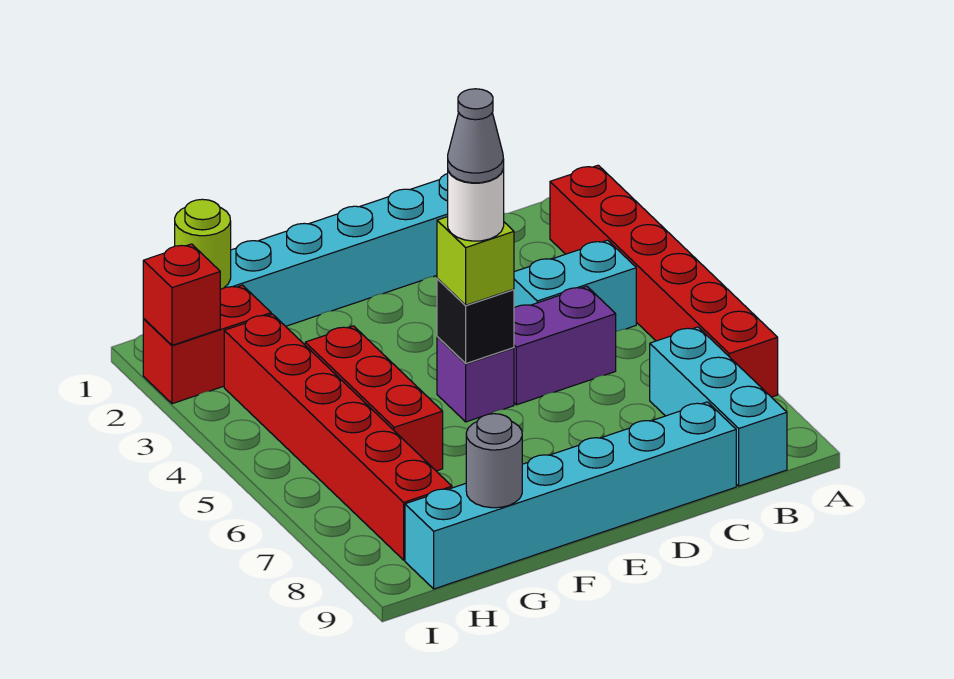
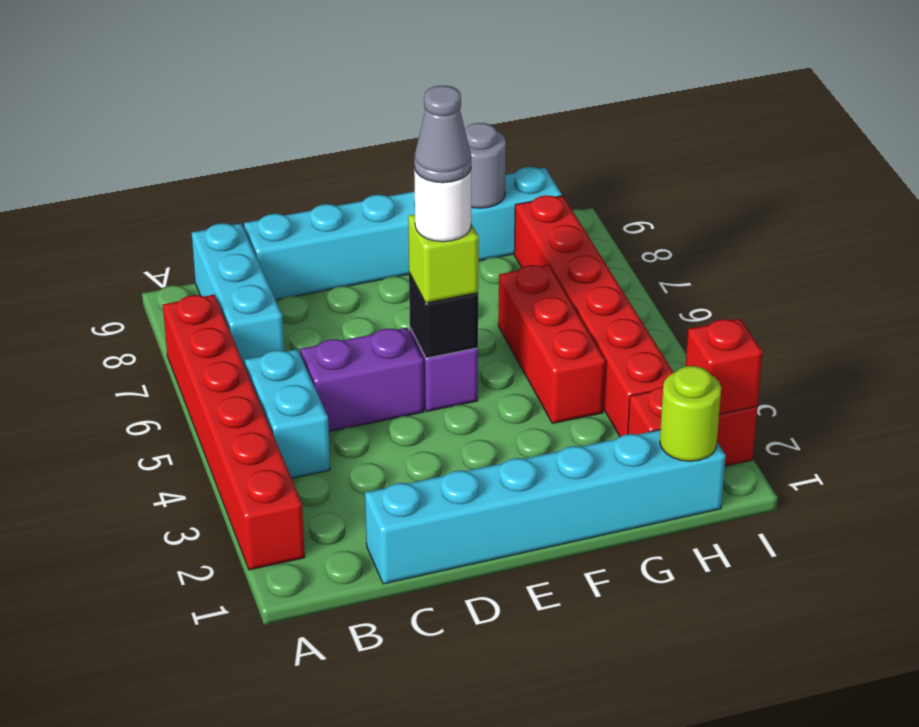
cyan 1x2 brick [514,240,636,331] -> cyan 1x2 brick turned to [245,349,330,478]

